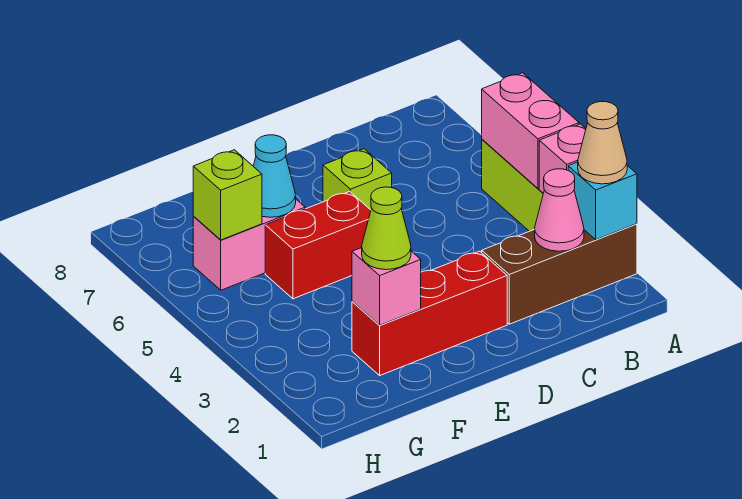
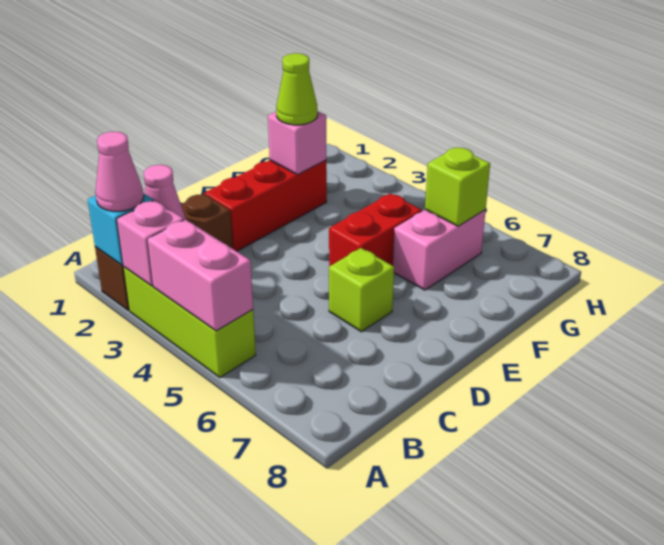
tan 1x1 cone [578,101,627,184] -> pink 1x1 cone [95,132,144,211]
cyan 1x1 cone [253,135,296,217] -> none

